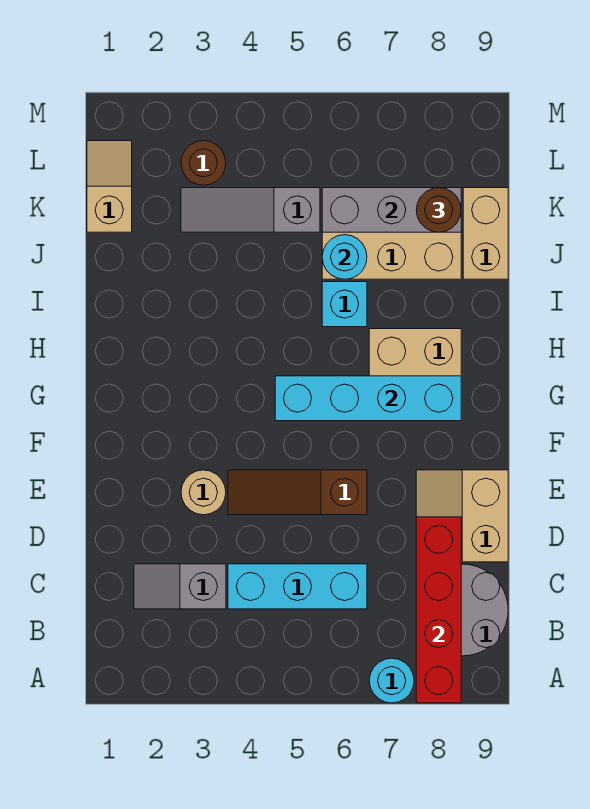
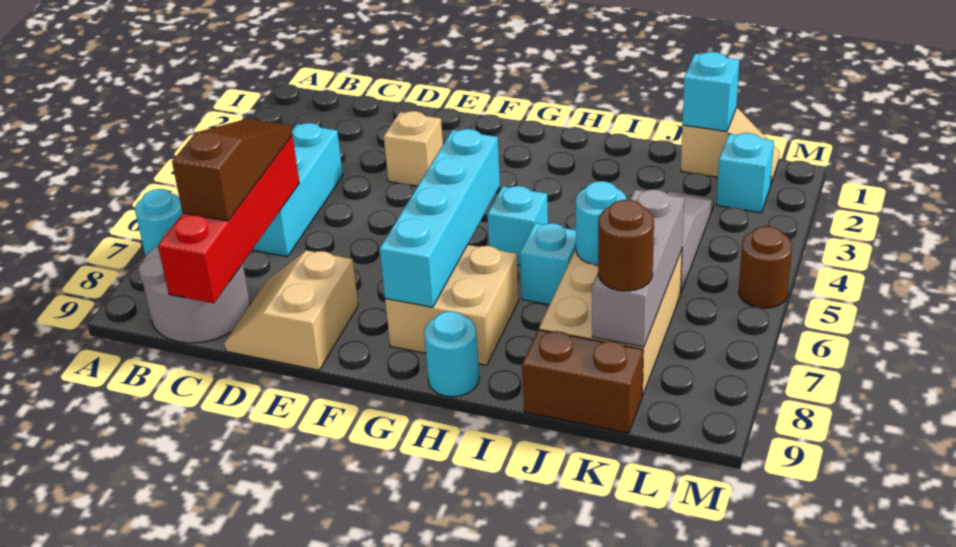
red 1x4 brick [416,517,461,703] -> red 1x4 brick turned to [158,135,299,303]
grey 1x2 slope [134,564,226,609] -> none
tan 2x2 slope [416,470,508,562] -> tan 2x2 slope turned to [224,250,358,370]
tan 1x1 round brick [181,470,226,515] -> tan 1x1 brick [384,111,443,186]
brown 1x3 slope [228,470,367,515] -> brown 1x3 slope moved to [172,119,292,221]
none -> cyan 1x1 brick [487,186,548,266]
none -> cyan 1x1 round brick [424,312,479,397]
tan 1x2 brick [463,188,508,279] -> brown 1x2 brick [522,330,643,433]
none -> cyan 1x1 brick [682,52,739,132]
none -> cyan 1x1 brick [716,133,774,213]
brown 1x1 round brick [181,141,226,185] -> brown 1x1 round brick moved to [739,226,792,308]

